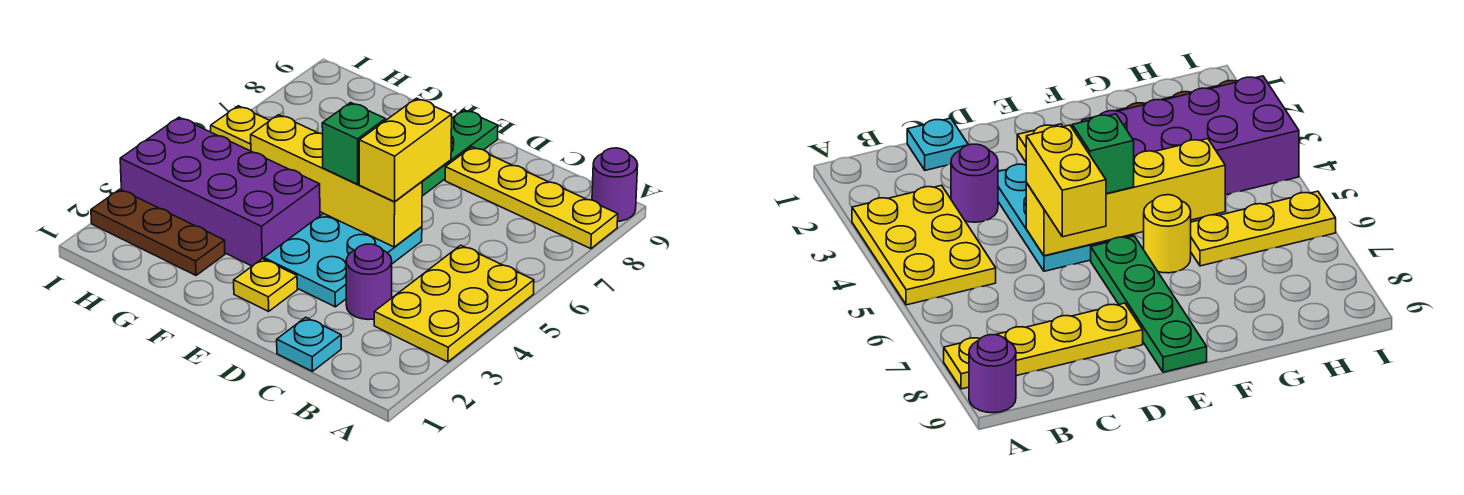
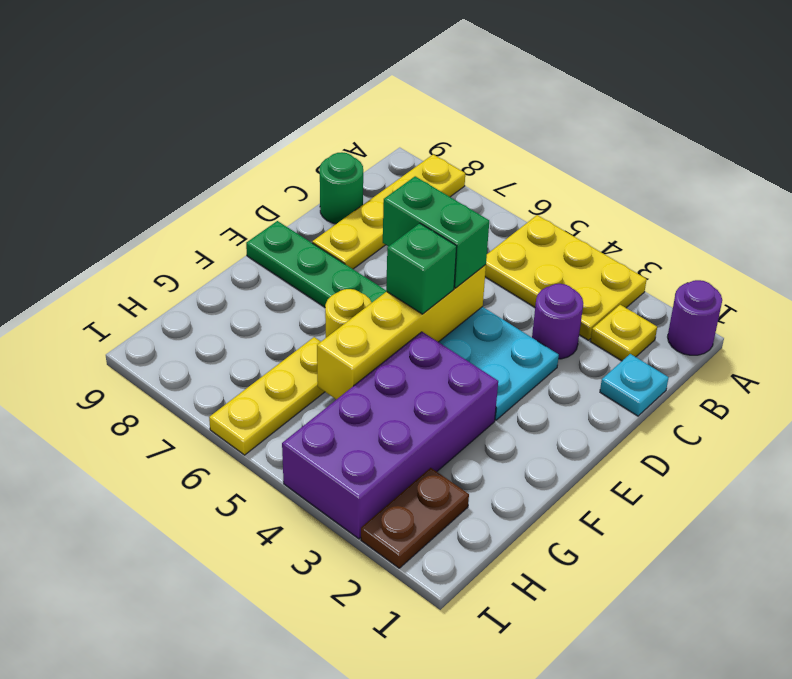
purple 1x1 round brick [592,148,638,221] -> purple 1x1 round brick moved to [668,280,722,355]
none -> green 1x1 round brick [320,152,363,224]
yellow 1x2 brick [359,98,452,202] -> green 1x2 brick [383,176,489,288]
yellow 1x1 plate [234,259,297,311] -> yellow 1x1 plate moved to [590,305,657,361]
brown 1x3 plate [91,189,225,275] -> brown 1x2 plate [361,468,469,568]

